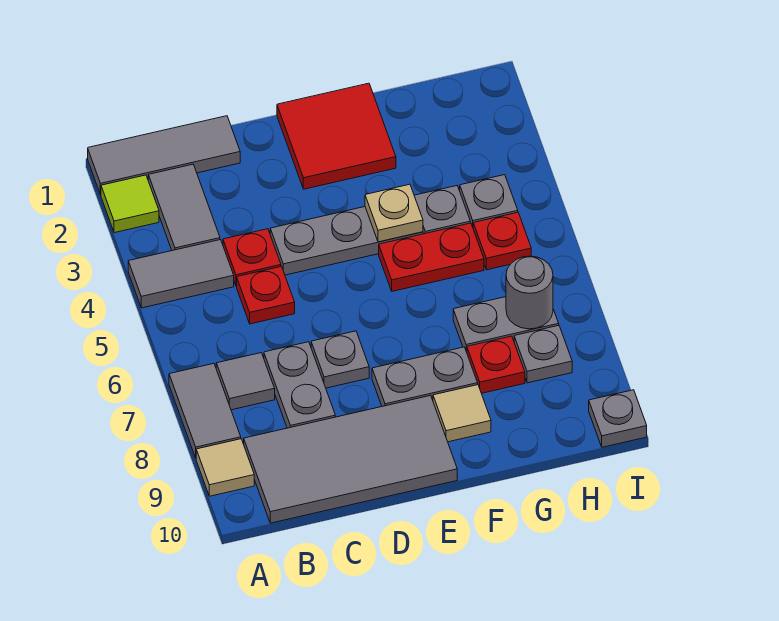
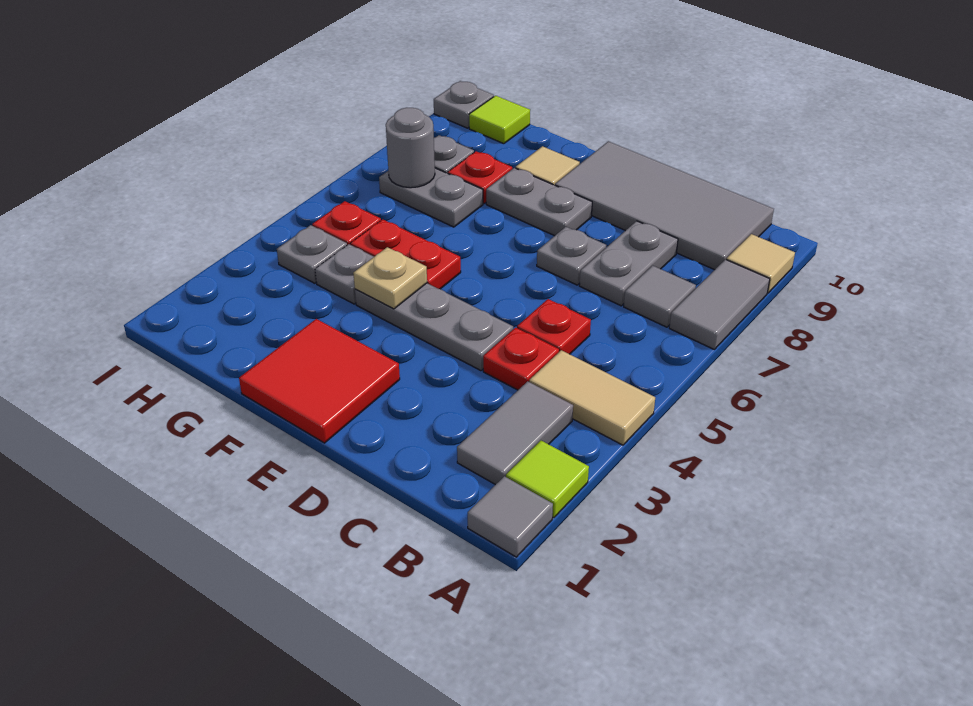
grey 1x3 tile [88,116,240,195] -> grey 1x1 tile [468,476,553,557]
grey 1x2 tile [128,240,234,308] -> tan 1x2 tile [529,350,655,445]
none -> lime 1x1 tile [469,96,530,144]

